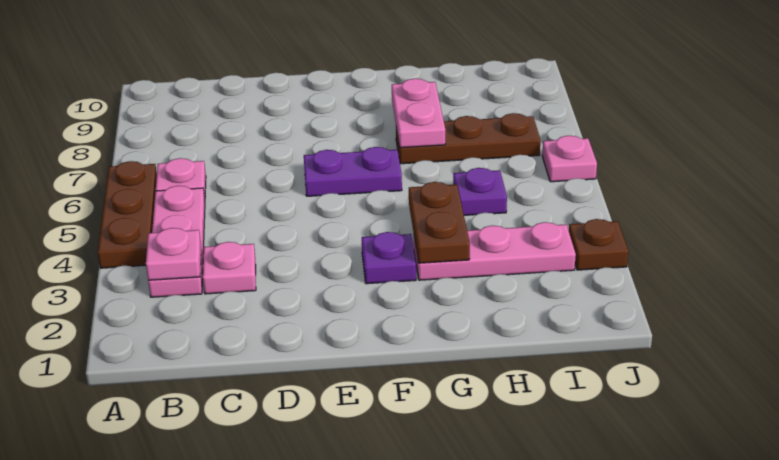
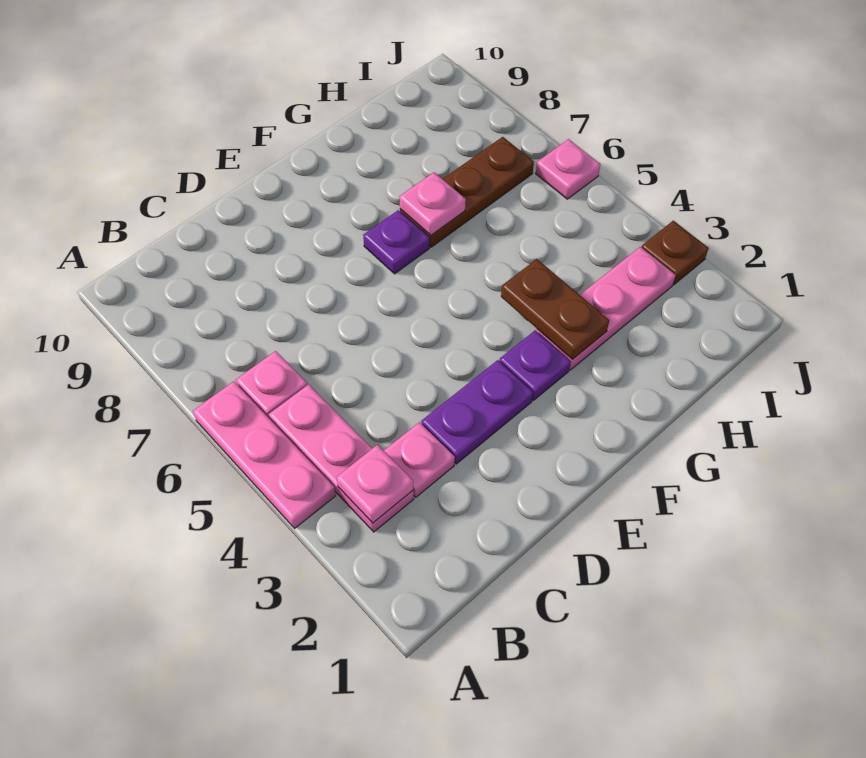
brown 1x3 plate [98,161,157,268] -> pink 1x3 plate [193,381,336,528]
purple 1x2 plate [304,147,402,196] -> purple 1x2 plate moved to [421,360,533,464]
pink 1x2 plate [392,79,445,148] -> pink 1x1 plate [400,172,466,235]
purple 1x1 plate [453,168,507,215] -> purple 1x1 plate moved to [363,210,429,274]

